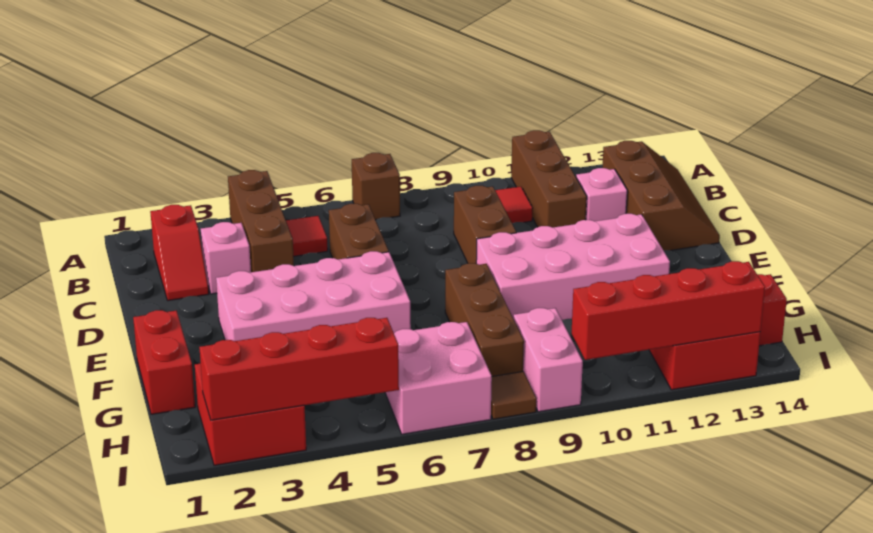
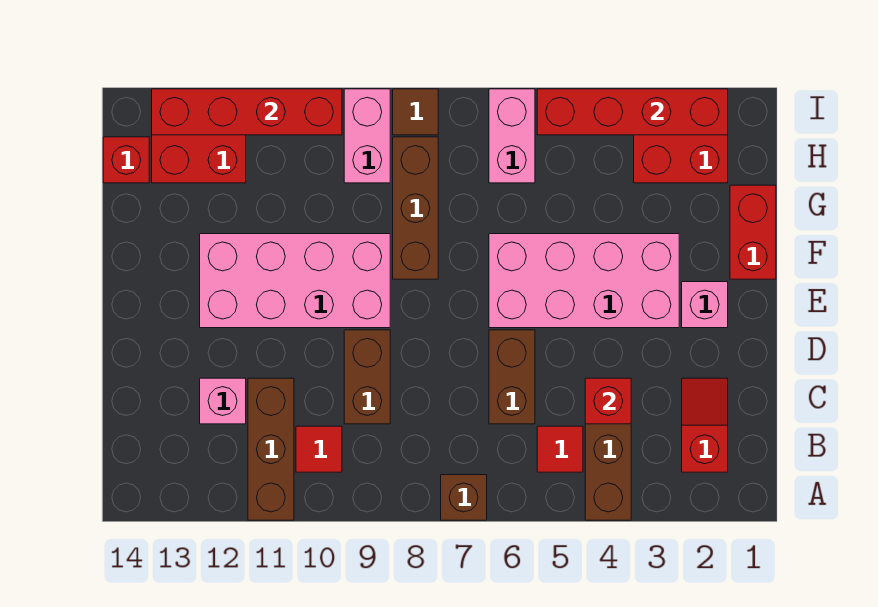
brown 2x3 slope [602,141,720,250] -> none
pink 1x1 brick [201,222,251,294] -> pink 1x1 brick moved to [682,282,728,328]
none -> red 1x1 brick [585,378,631,424]
pink 2x2 brick [385,322,492,434] -> pink 1x2 brick [489,89,535,183]

